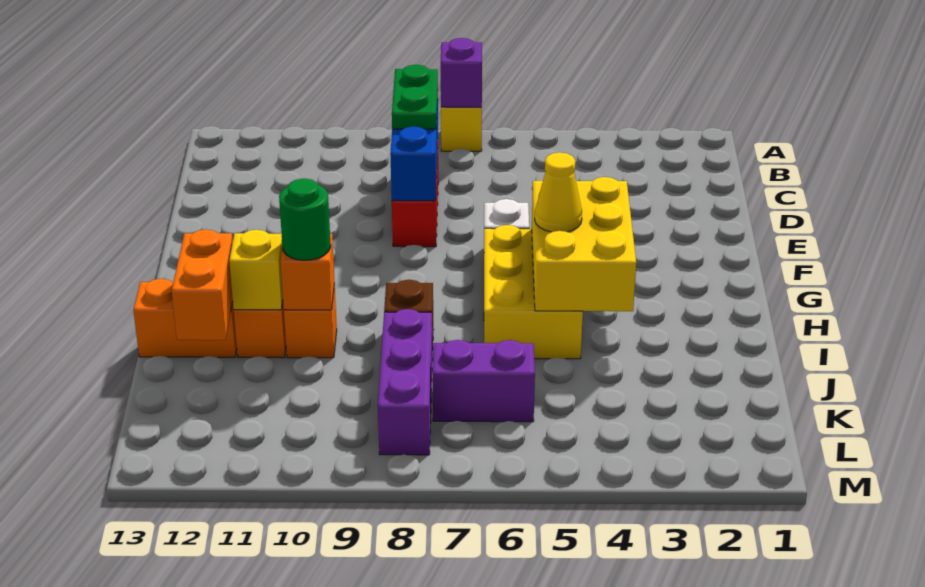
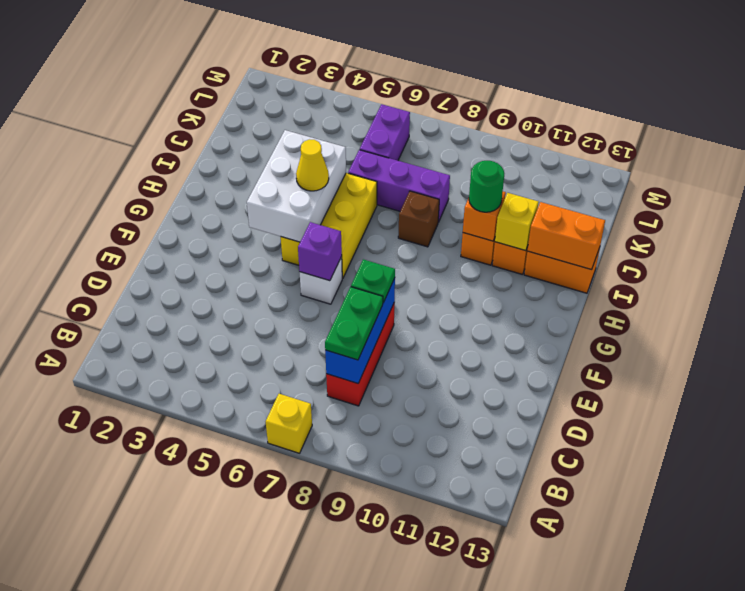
purple 1x1 brick [441,38,482,107] -> purple 1x1 brick moved to [298,222,342,281]
none -> green 1x1 plate [351,259,395,303]
yellow 2x3 brick [532,177,636,311] -> white 2x3 brick [247,130,346,242]
orange 1x2 brick [172,229,233,340] -> orange 1x2 brick turned to [527,202,605,270]
purple 1x3 brick [378,309,433,455] -> purple 1x3 brick turned to [348,150,450,222]
purple 1x2 brick [432,340,535,422] -> purple 1x2 brick turned to [360,104,410,161]

